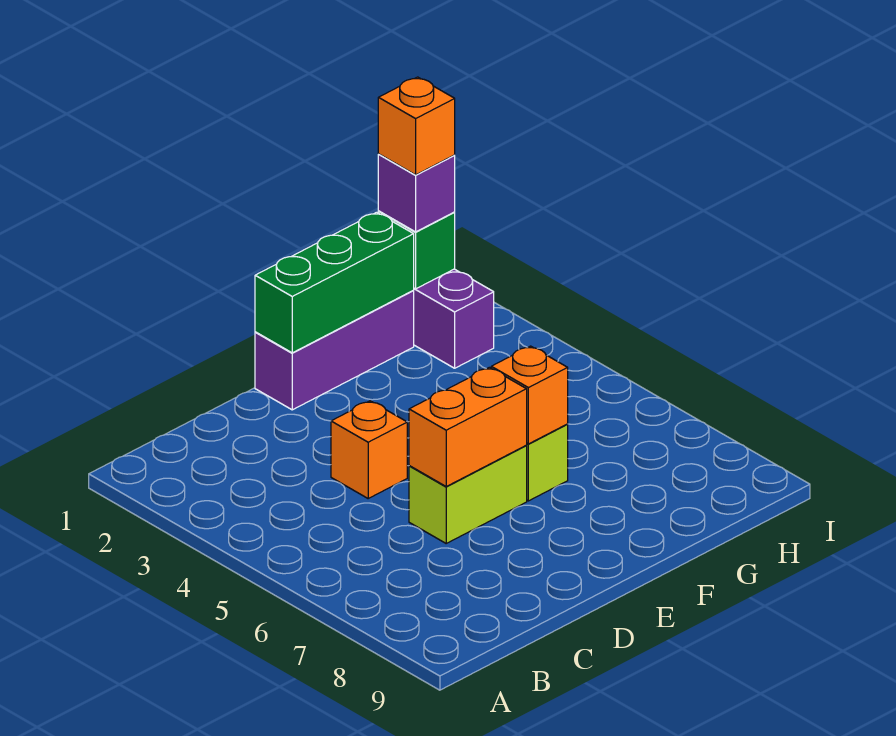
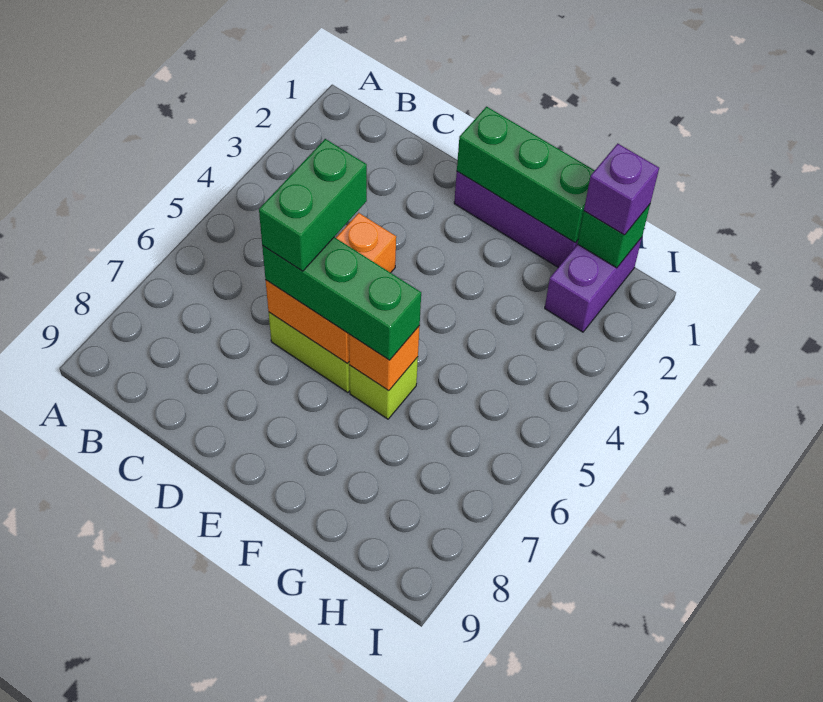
none -> green 1x2 brick [259,139,367,271]
none -> green 1x3 brick [262,237,421,360]
orange 1x1 brick [378,77,455,175] -> none

